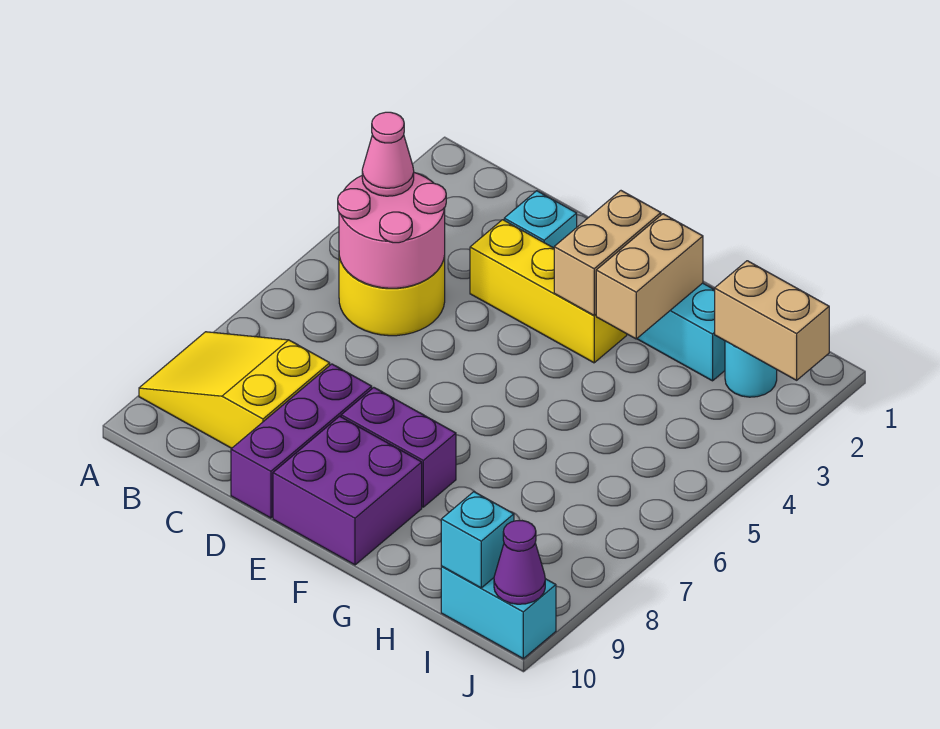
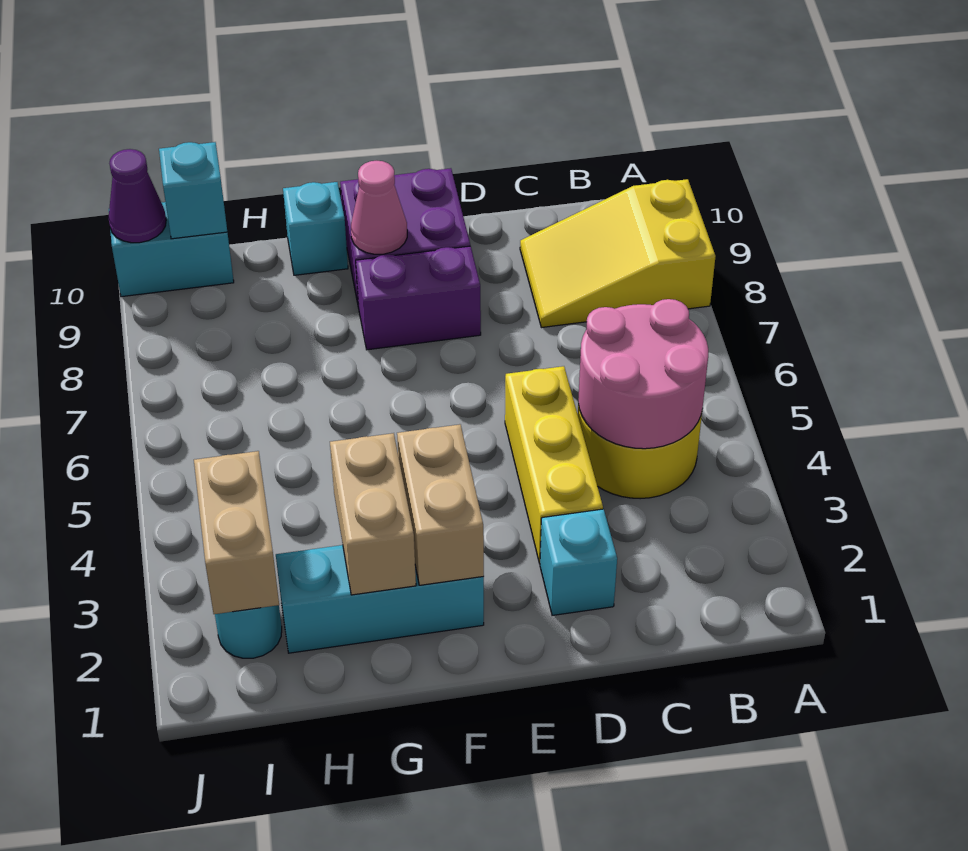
yellow 2x3 slope [139,332,330,448] -> yellow 2x3 slope turned to [520,179,716,328]
pink 1x1 cone [362,112,414,196] -> pink 1x1 cone moved to [351,161,407,254]
yellow 1x3 brick [470,220,627,363] -> yellow 1x3 brick turned to [505,366,603,564]
purple 1x3 brick [231,364,372,518] -> none
none -> cyan 1x1 brick [283,182,348,275]
tan 1x2 brick [715,261,829,380] -> tan 1x2 brick turned to [194,451,279,614]

